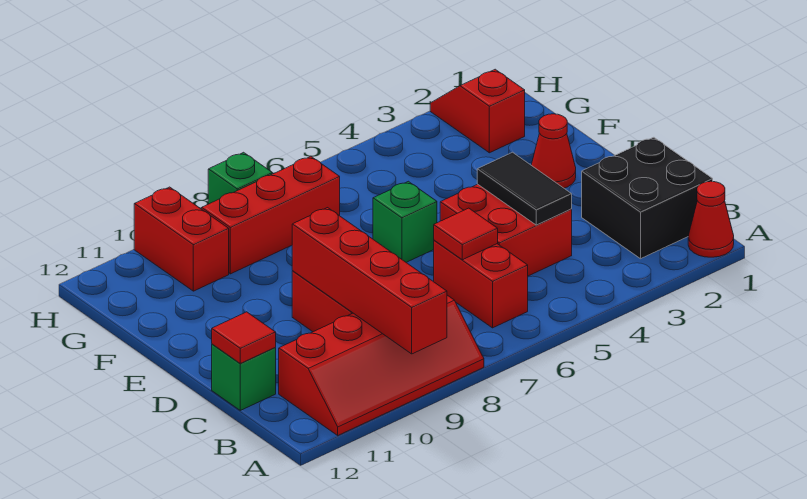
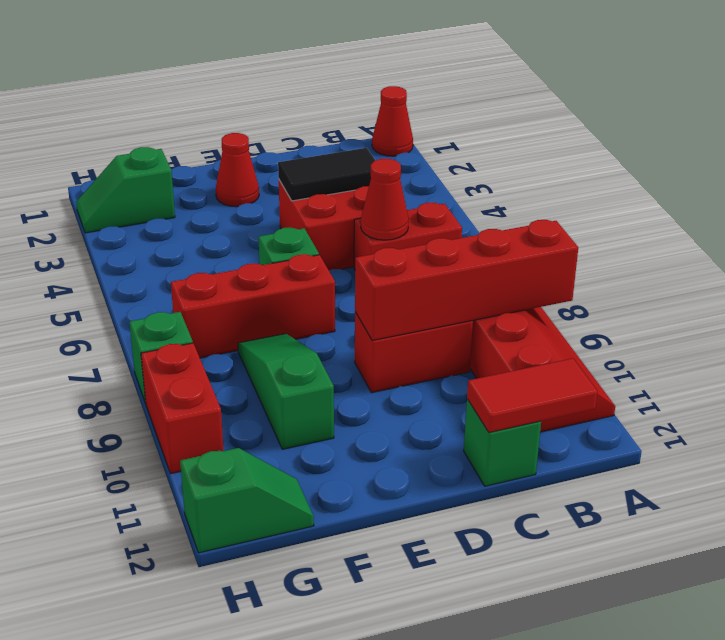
black 2x2 brick [582,137,713,259] -> none
red 1x1 tile [434,208,498,260] -> red 1x1 cone [361,159,409,240]
red 1x1 tile [212,312,276,363] -> red 1x2 tile [467,358,598,433]
none -> green 1x3 slope [238,334,334,449]
red 1x2 slope [430,69,525,153] -> green 1x2 slope [76,147,175,233]
red 1x3 brick [202,156,340,274] -> red 1x3 brick turned to [171,254,335,358]
red 1x2 brick [134,187,229,291] -> red 1x2 brick turned to [141,343,224,473]
none -> green 1x2 slope [180,448,314,553]

